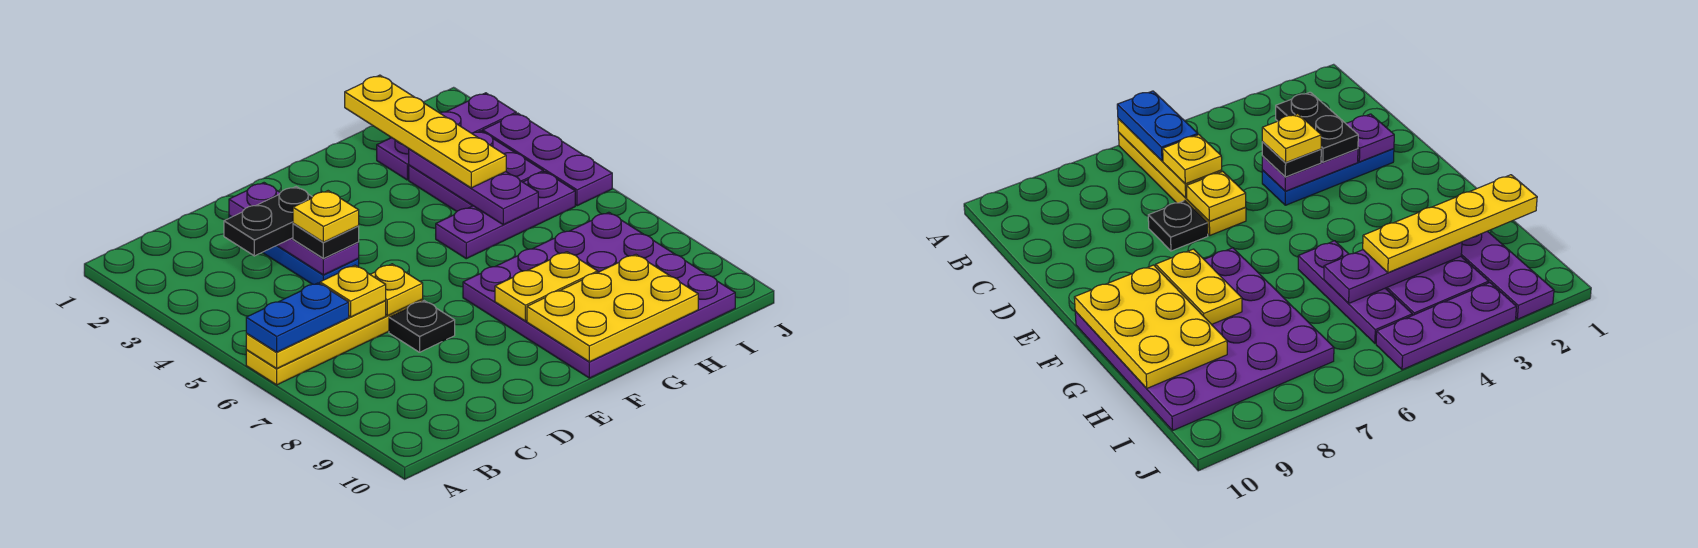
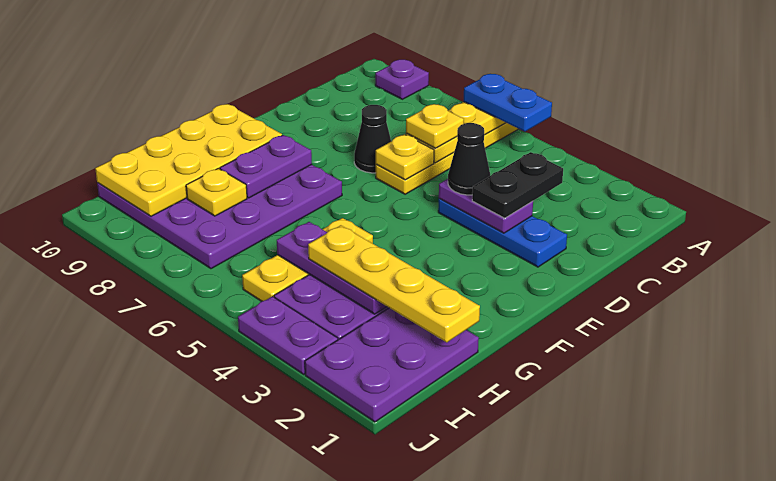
blue 1x2 plate [246,283,349,352] -> blue 1x2 plate turned to [464,74,552,132]
purple 1x1 plate [229,183,280,217] -> purple 1x1 plate moved to [375,60,429,99]
black 1x1 plate [293,223,359,259] -> black 1x1 cone [448,123,490,195]
yellow 1x1 plate [293,191,359,242] -> yellow 1x1 plate moved to [186,168,247,216]
black 1x1 plate [389,301,455,352] -> black 1x1 cone [354,105,391,173]
yellow 1x2 plate [495,252,598,321] -> purple 1x2 plate [220,135,312,198]
yellow 2x3 plate [527,255,698,362] -> yellow 2x4 plate [95,104,282,216]
purple 1x3 plate [436,172,575,259] -> yellow 1x3 plate [242,218,373,301]
purple 1x3 plate [377,93,516,180] -> purple 2x3 plate [305,308,479,422]
purple 1x3 plate [483,113,612,206] -> purple 1x2 plate [238,296,338,374]

